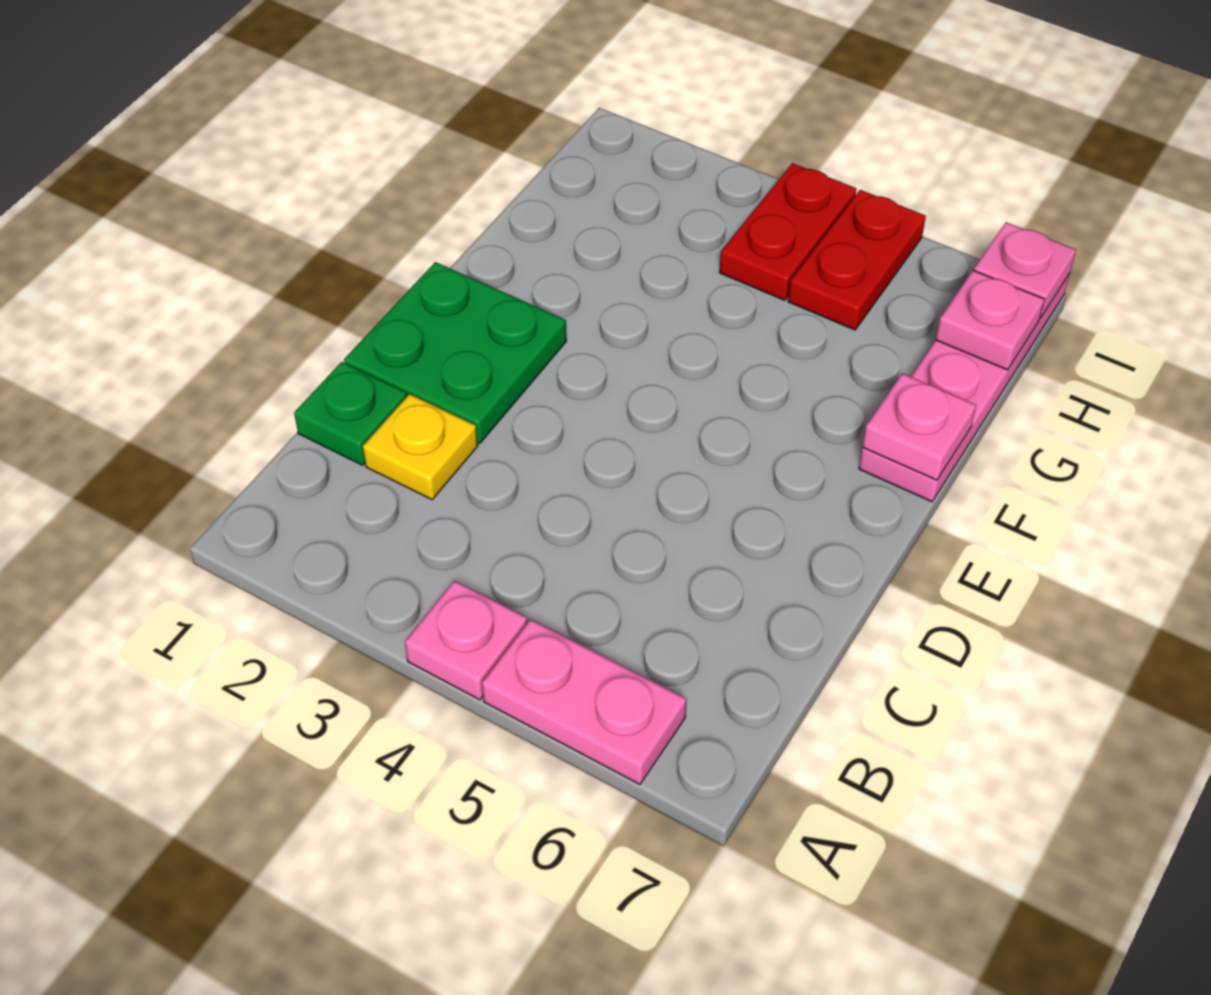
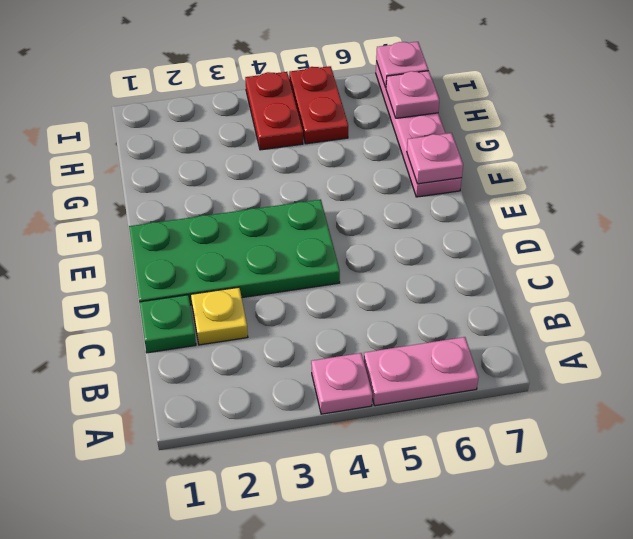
green 2x2 plate [344,262,566,443] -> green 2x4 plate [129,199,340,305]

